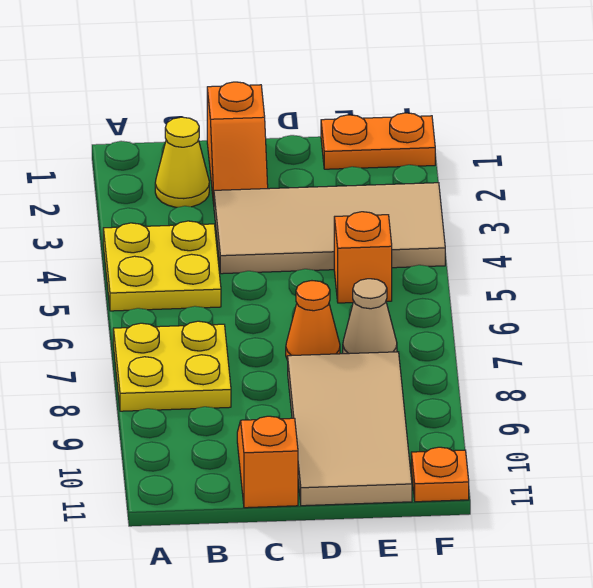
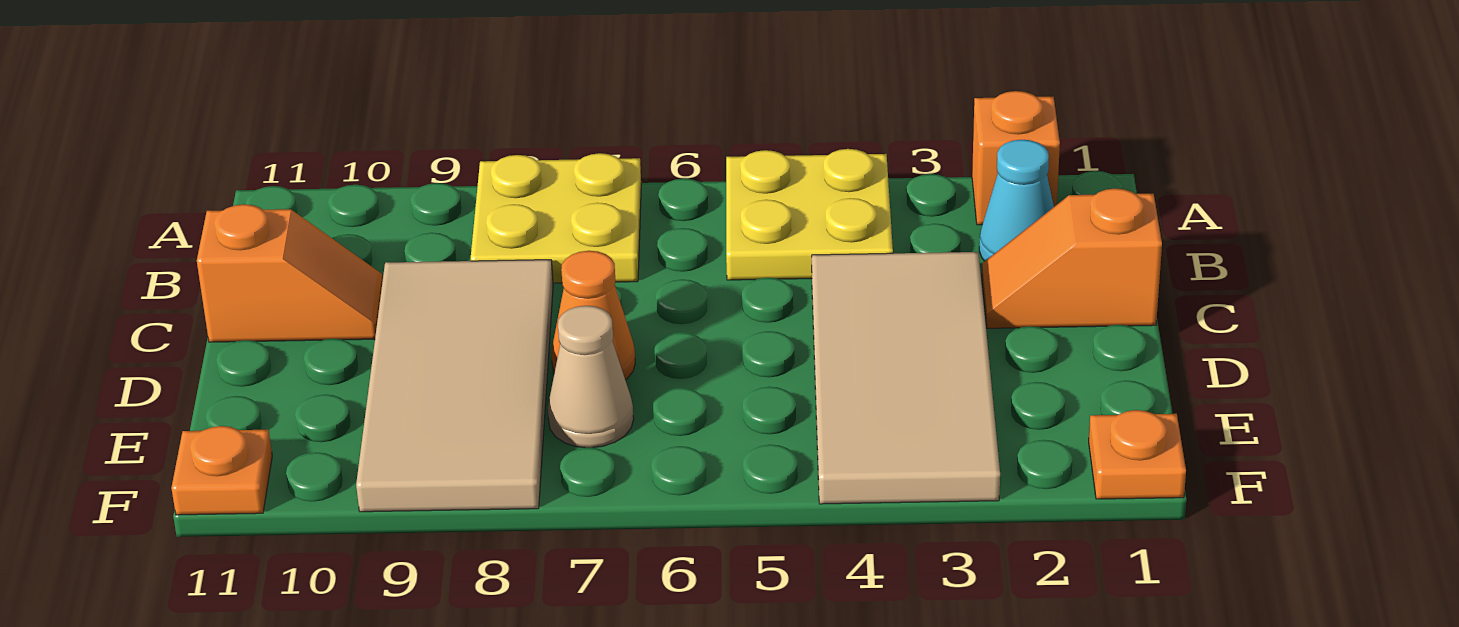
yellow 1x1 cone [155,117,209,207] -> cyan 1x1 cone [979,140,1054,261]
tan 2x4 tile [288,352,412,506] -> tan 2x4 tile turned to [356,260,553,512]
orange 1x2 plate [321,113,435,169] -> orange 1x1 plate [1089,410,1186,499]
orange 1x1 brick [334,212,392,303] -> orange 1x1 brick moved to [972,91,1060,225]

